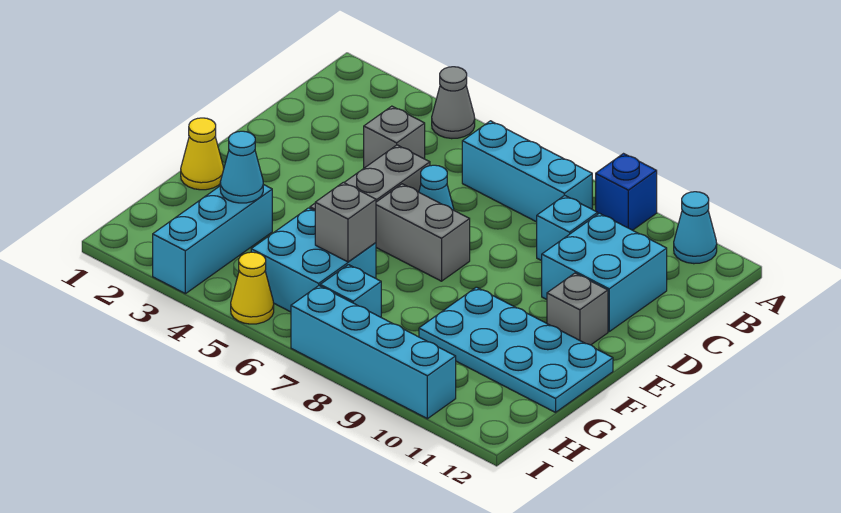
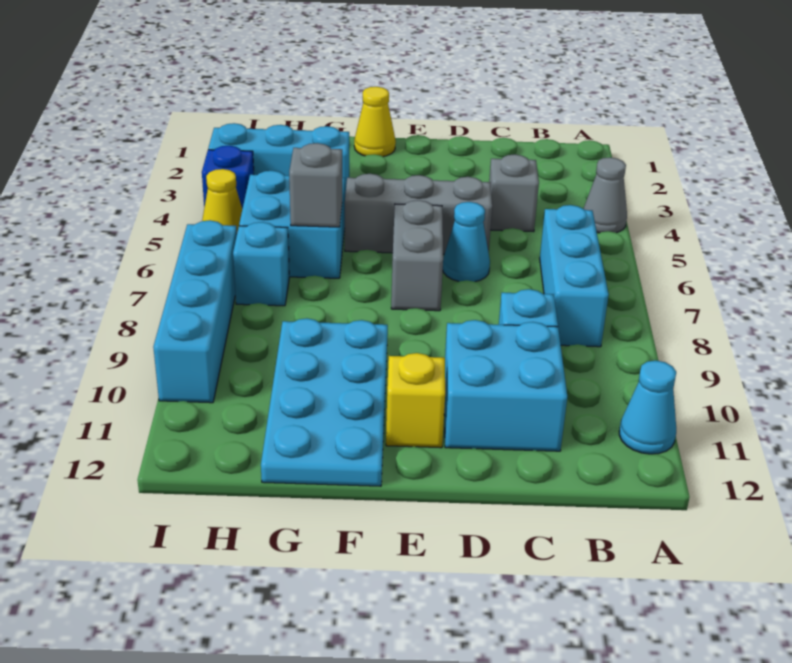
blue 1x1 brick [596,154,657,230] -> blue 1x1 brick moved to [202,146,254,209]
grey 1x1 brick [547,273,608,345] -> yellow 1x1 brick [386,353,445,448]
cyan 1x1 cone [220,131,263,203] -> none

